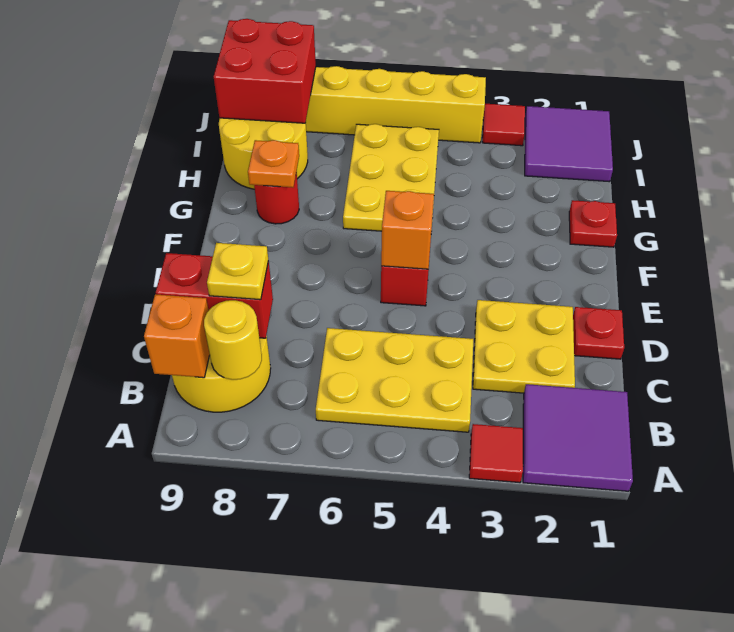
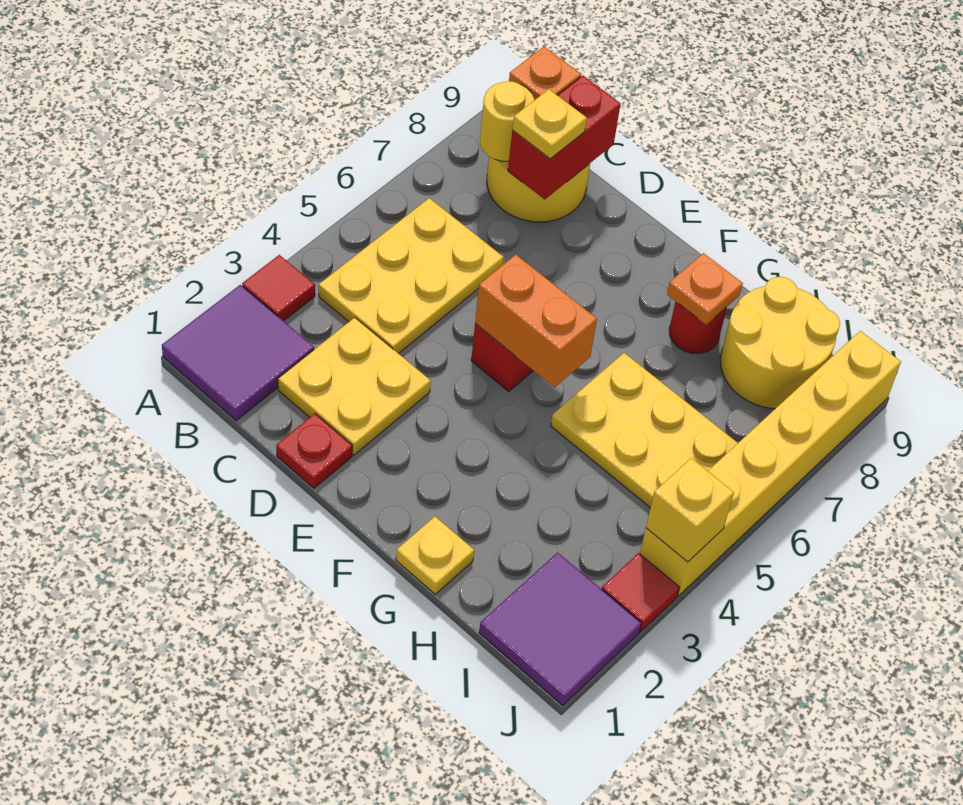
orange 1x1 brick [381,191,434,269] -> orange 1x2 brick [475,255,597,387]
red 1x1 plate [569,200,617,247] -> yellow 1x1 plate [396,517,474,594]
red 2x2 brick [214,19,316,123] -> none
none -> yellow 1x1 brick [646,458,734,562]

